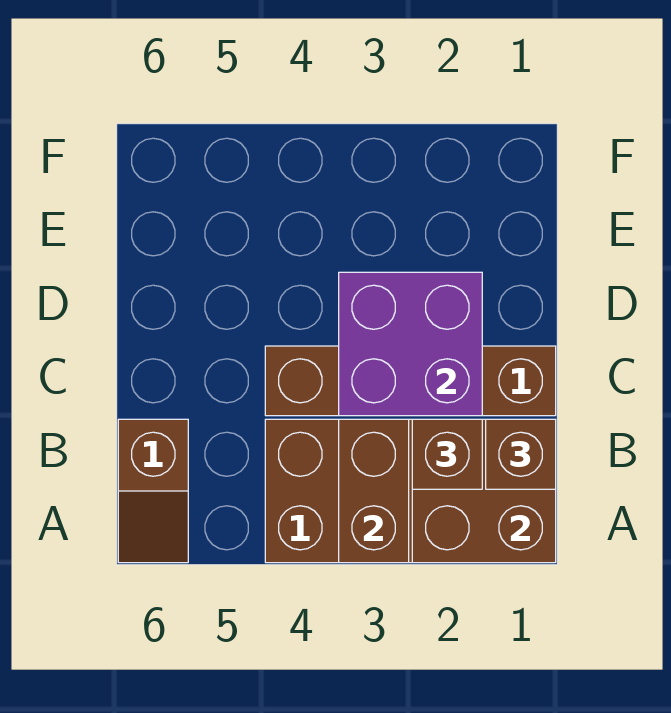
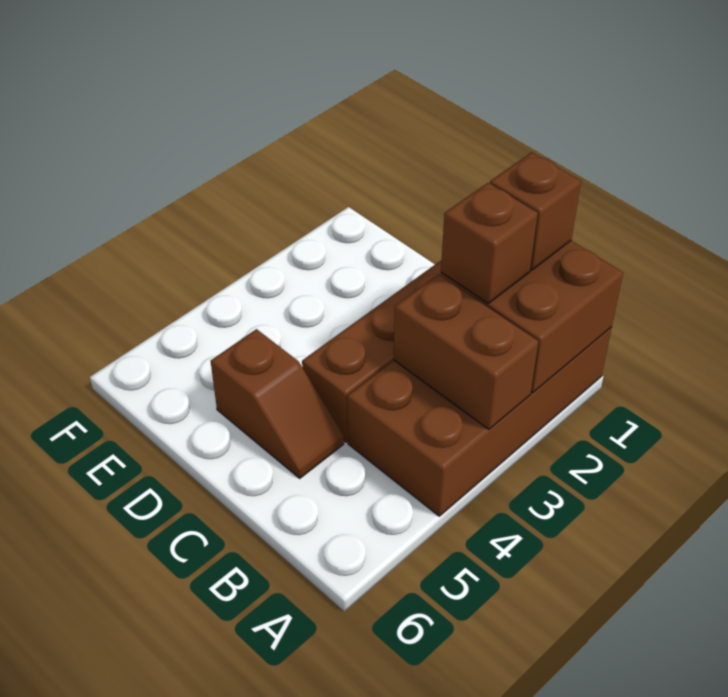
brown 1x2 slope [118,419,188,563] -> brown 1x2 slope moved to [211,329,344,478]
purple 2x2 brick [339,272,482,416] -> none

